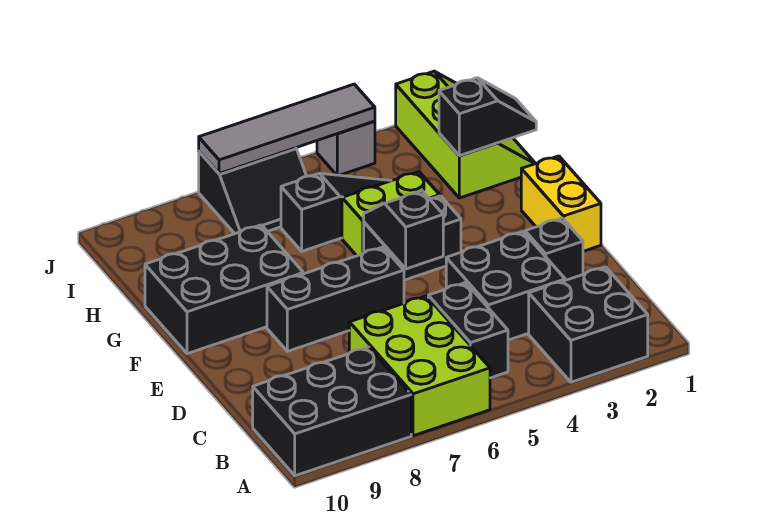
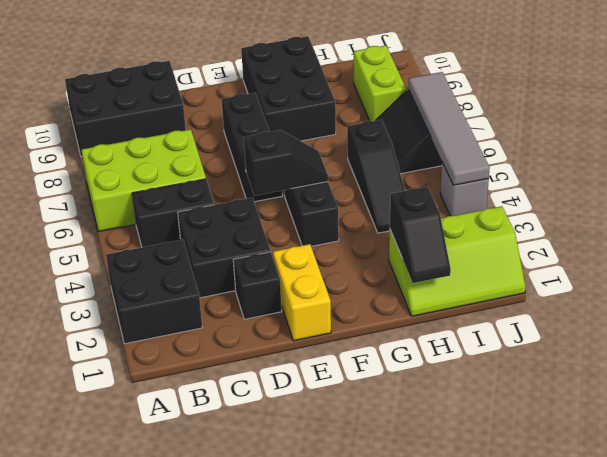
black 2x3 brick [253,347,411,476] -> black 2x3 brick turned to [65,61,186,157]
yellow 1x2 brick [521,156,601,251] -> yellow 1x2 brick turned to [273,244,331,341]
lime 1x2 brick [342,172,440,256] -> lime 1x2 brick moved to [354,46,406,121]

